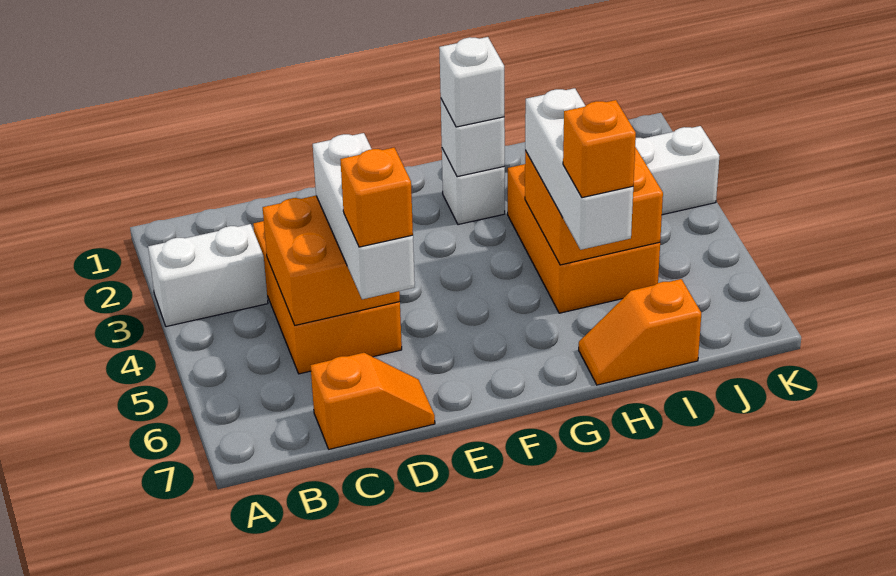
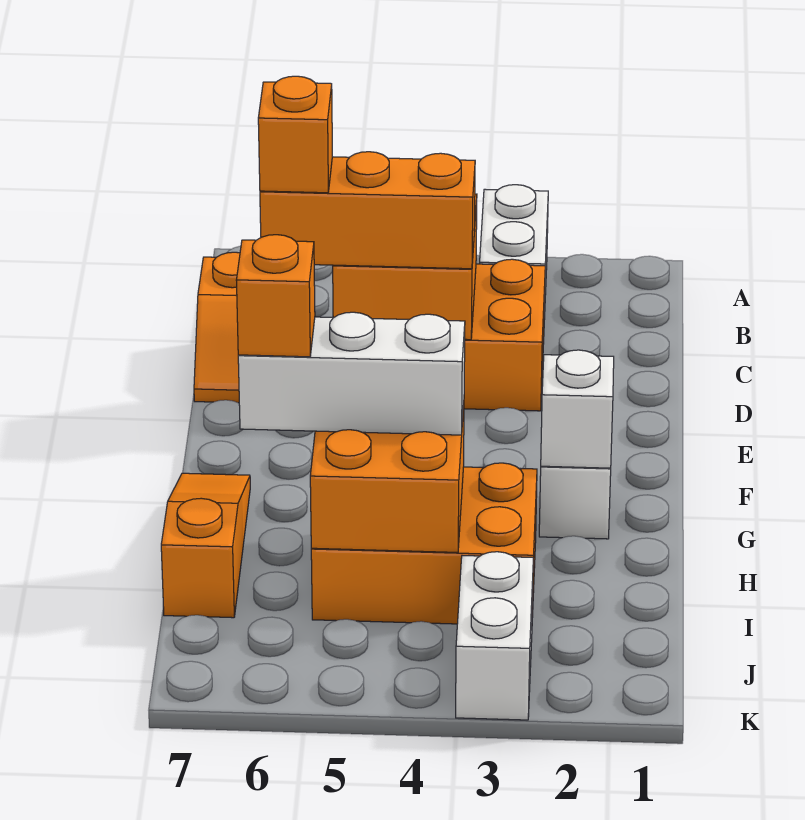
white 1x3 brick [313,133,415,299] -> orange 1x3 brick [260,152,475,269]
white 1x1 brick [439,37,504,127] -> none
orange 1x2 slope [579,279,701,385] -> orange 1x3 slope [161,473,250,618]

